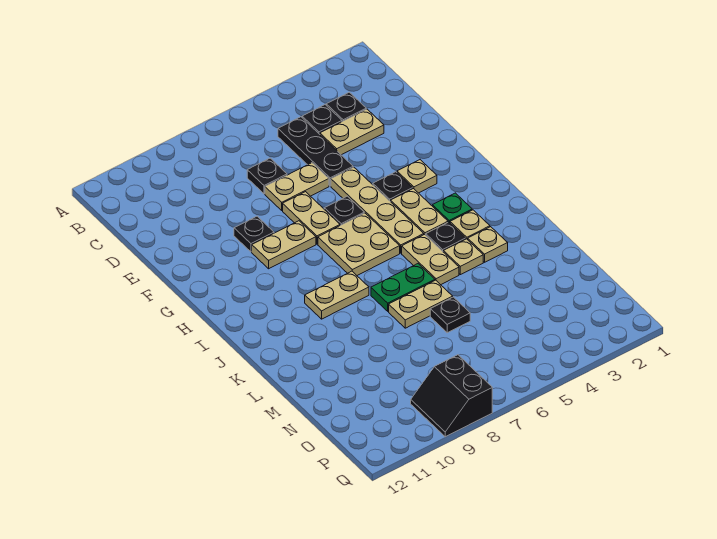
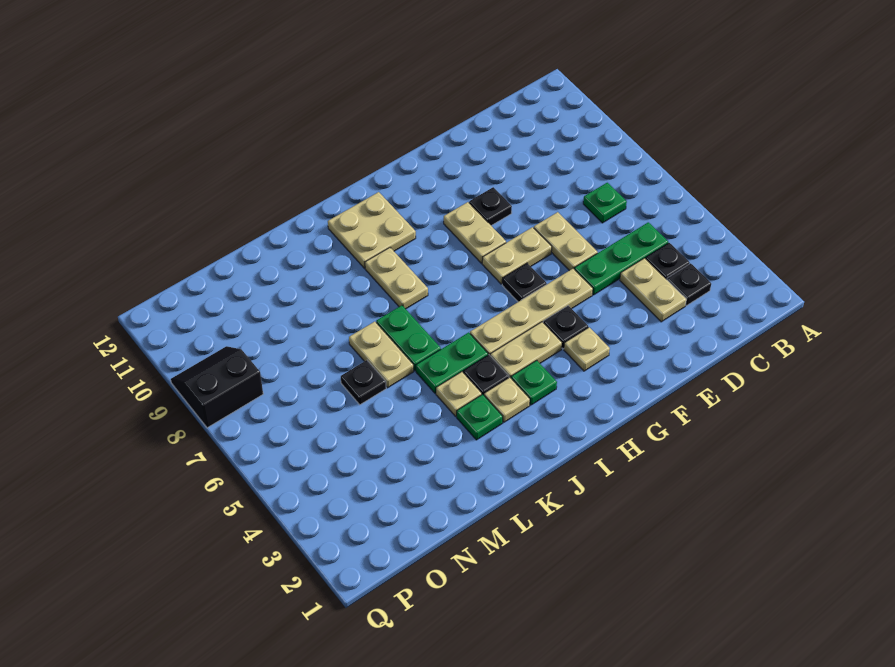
black 1x3 plate [278,117,353,186] -> green 1x3 plate [574,222,668,295]
none -> green 1x1 plate [583,183,627,223]
black 1x1 plate [247,158,287,194] -> none
tan 2x2 plate [318,213,400,275] -> tan 2x2 plate moved to [328,192,416,268]
tan 1x2 plate [402,234,459,285] -> green 1x2 plate [416,332,488,394]
tan 1x1 plate [468,227,508,262] -> green 1x1 plate [457,394,503,440]

